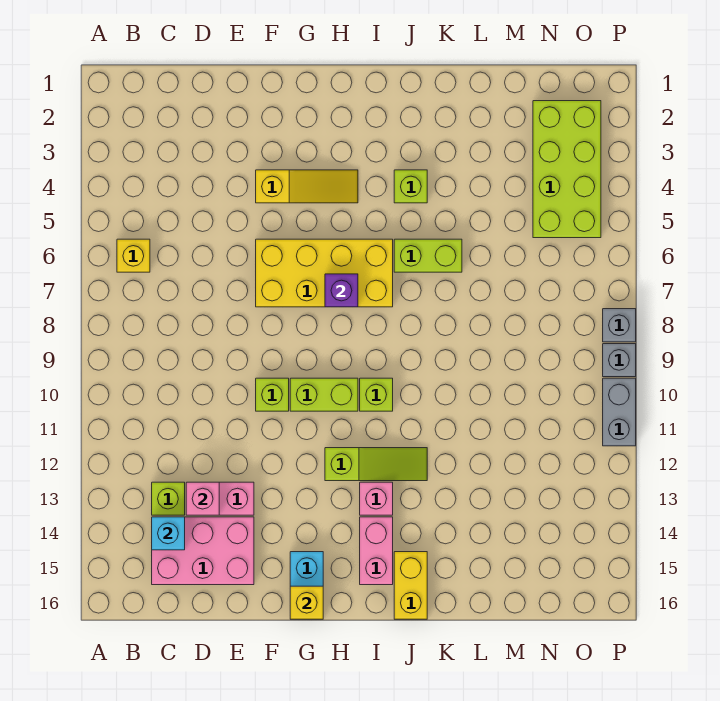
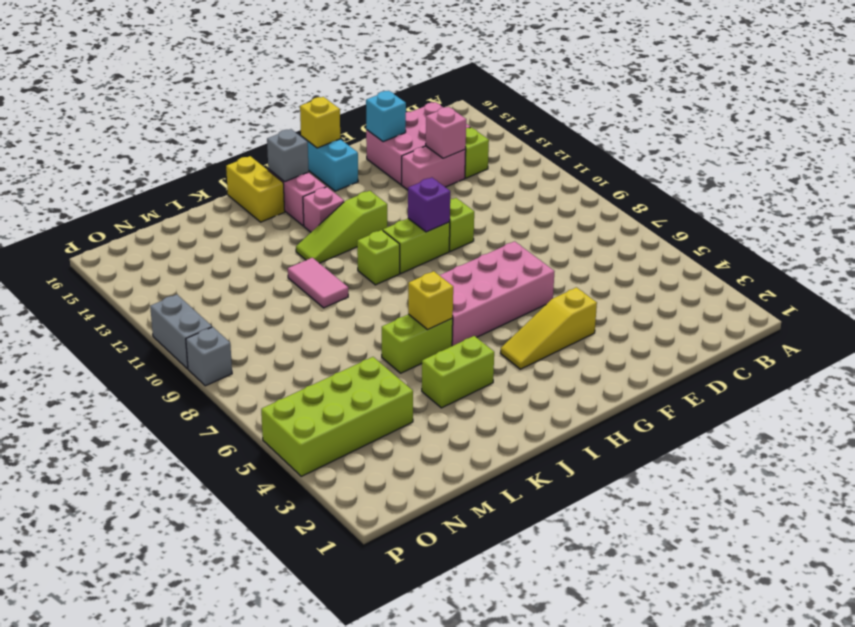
yellow 1x1 brick [117,239,150,272] -> yellow 1x1 brick moved to [408,271,453,329]
cyan 1x1 brick [152,517,185,550] -> cyan 1x1 brick moved to [366,91,406,142]
yellow 2x4 brick [256,239,393,307] -> pink 2x4 brick [439,241,555,346]
purple 1x1 brick [325,274,358,307] -> purple 1x1 brick moved to [408,178,450,232]
lime 1x1 brick [394,170,427,203] -> lime 1x2 brick [422,336,494,408]
none -> pink 1x2 tile [288,258,348,308]
lime 2x4 brick [533,101,601,238] -> lime 2x4 brick turned to [261,357,413,476]
grey 1x1 brick [603,309,636,342] -> grey 1x1 brick moved to [267,129,309,182]

